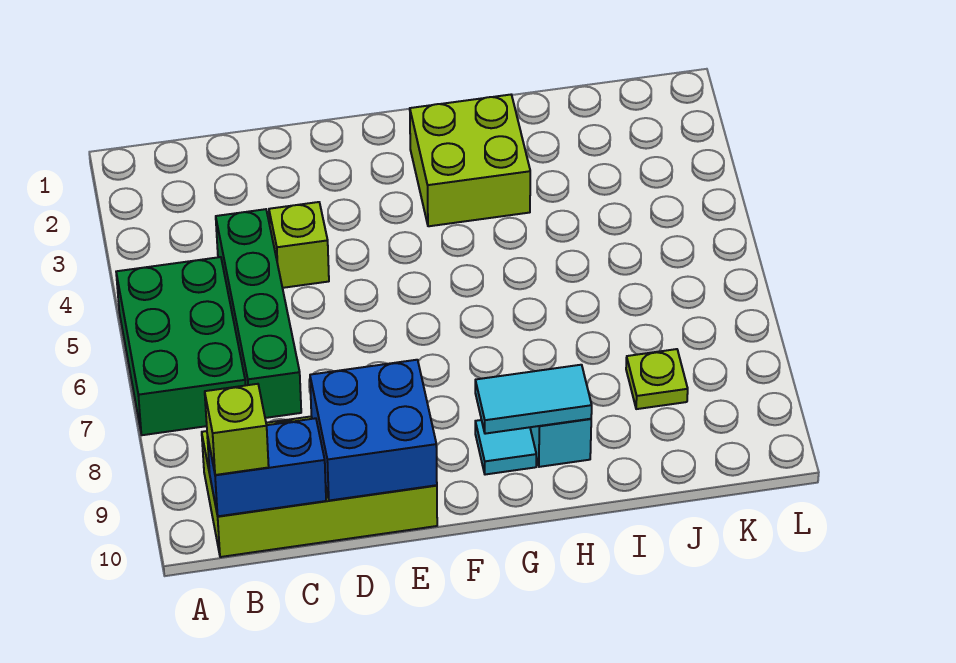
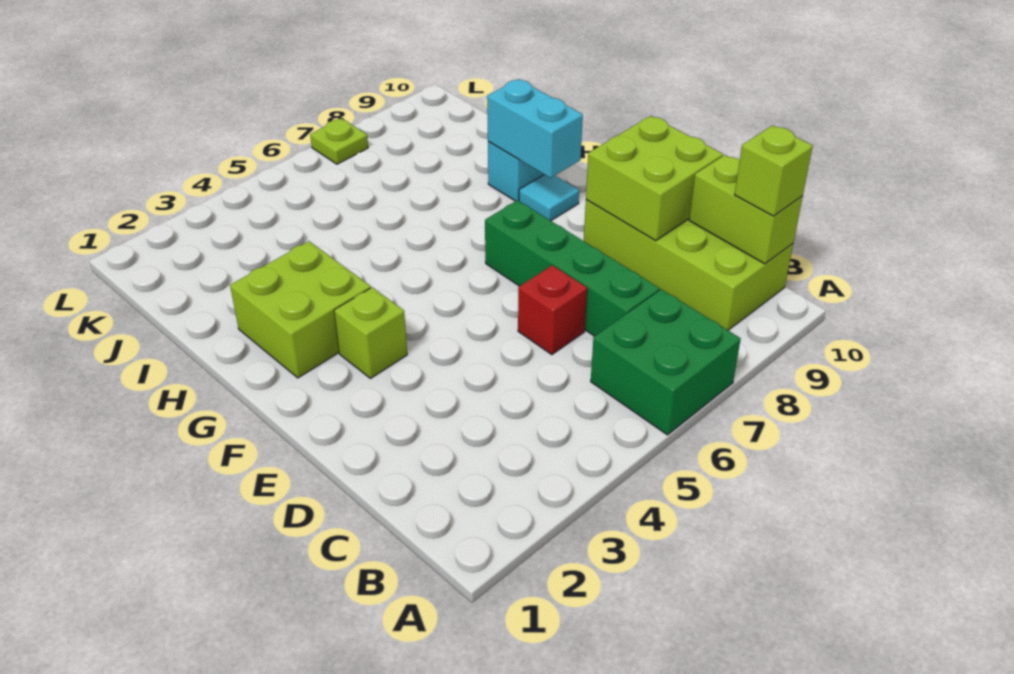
green 2x3 brick [116,257,245,435] -> green 2x2 brick [591,289,741,435]
blue 1x2 brick [207,418,326,516] -> lime 1x2 brick [689,155,803,264]
green 1x4 brick [216,209,301,418] -> green 1x4 brick turned to [485,200,660,336]
lime 1x1 brick [269,202,329,288] -> lime 1x1 brick moved to [334,287,407,379]
none -> red 1x1 brick [518,265,587,355]
blue 2x2 brick [310,360,437,501] -> lime 2x2 brick [586,116,723,241]
cyan 1x2 tile [475,365,592,434] -> cyan 1x2 brick [487,79,583,178]
lime 1x1 plate [626,349,688,409] -> lime 1x1 plate moved to [310,118,368,164]

